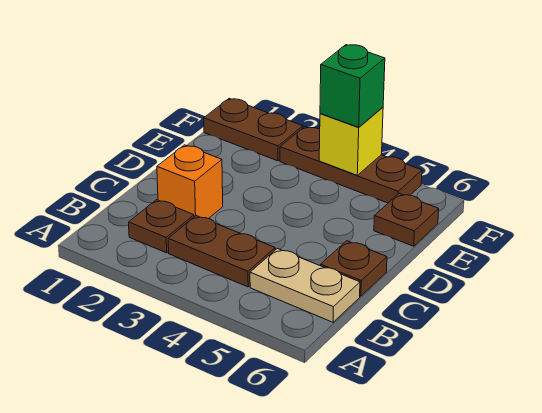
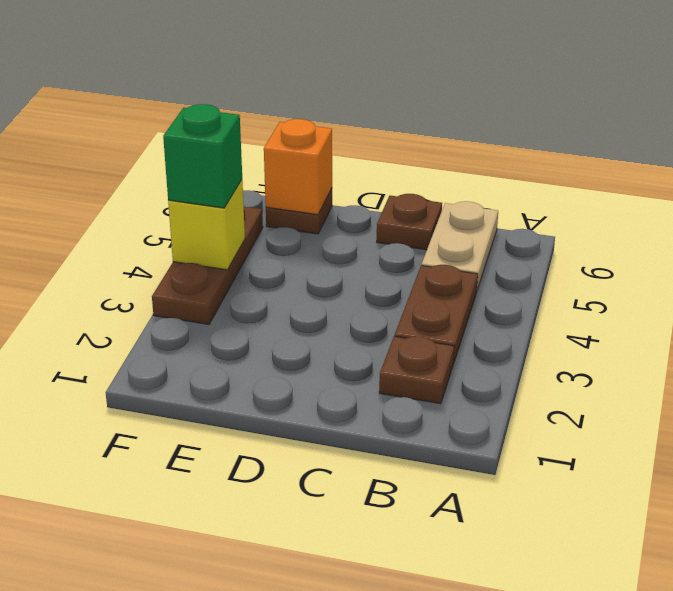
orange 1x1 brick [157,145,223,219] -> orange 1x1 brick moved to [264,119,332,215]
brown 1x2 plate [204,98,303,161] -> none

